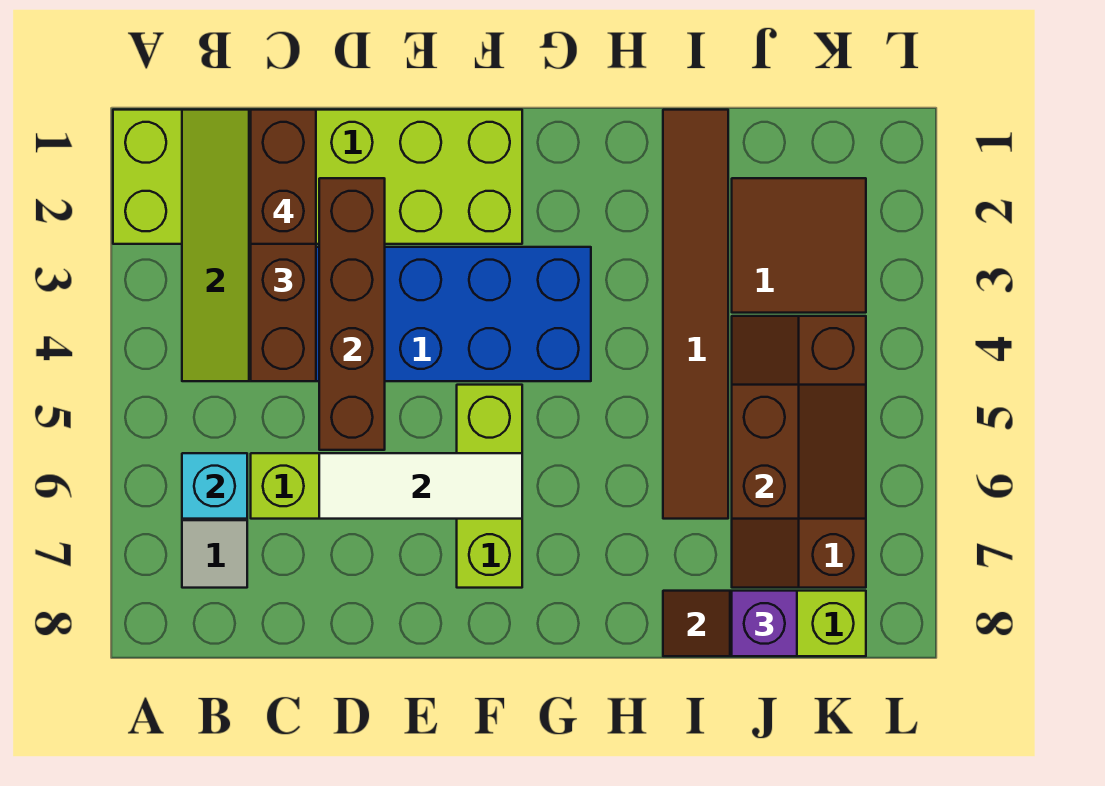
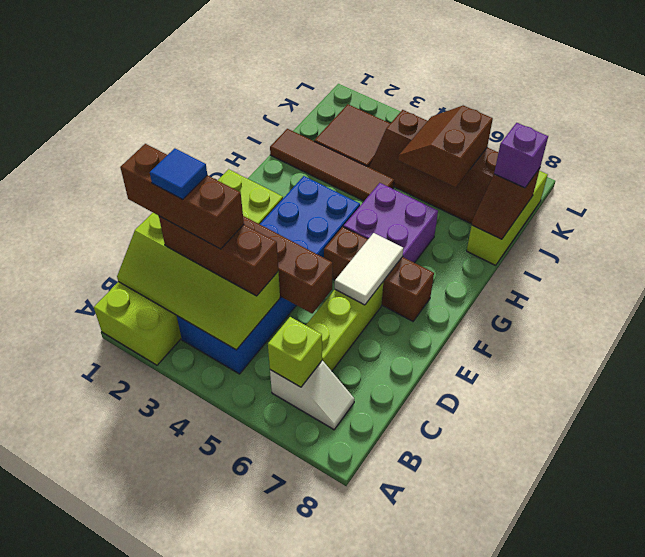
cyan 1x1 brick [182,453,247,519] -> lime 1x1 brick [268,317,322,387]
brown 1x2 brick [251,110,316,244] -> brown 1x3 brick [120,144,244,249]
none -> blue 1x1 tile [150,148,207,200]
white 1x3 tile [319,453,522,519] -> white 1x2 tile [335,233,403,305]
lime 1x3 brick [457,385,522,588] -> brown 1x3 brick [324,227,434,321]
none -> purple 2x2 brick [344,183,438,263]
brown 1x6 tile [663,110,728,519] -> brown 1x4 tile [270,129,394,201]
brown 2x2 slope [732,385,866,519] -> brown 2x2 slope turned to [398,105,493,187]

